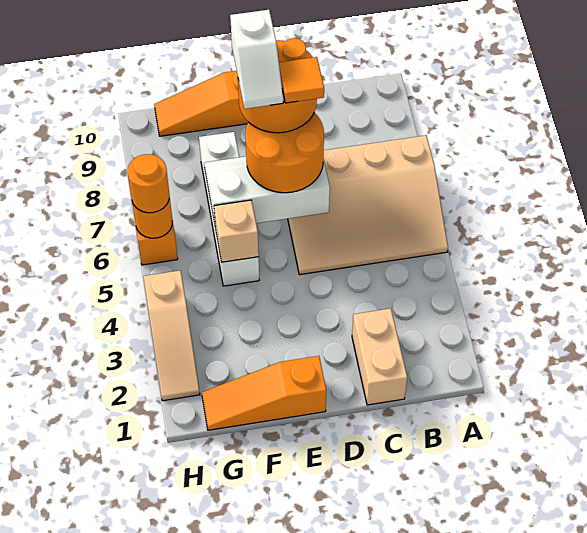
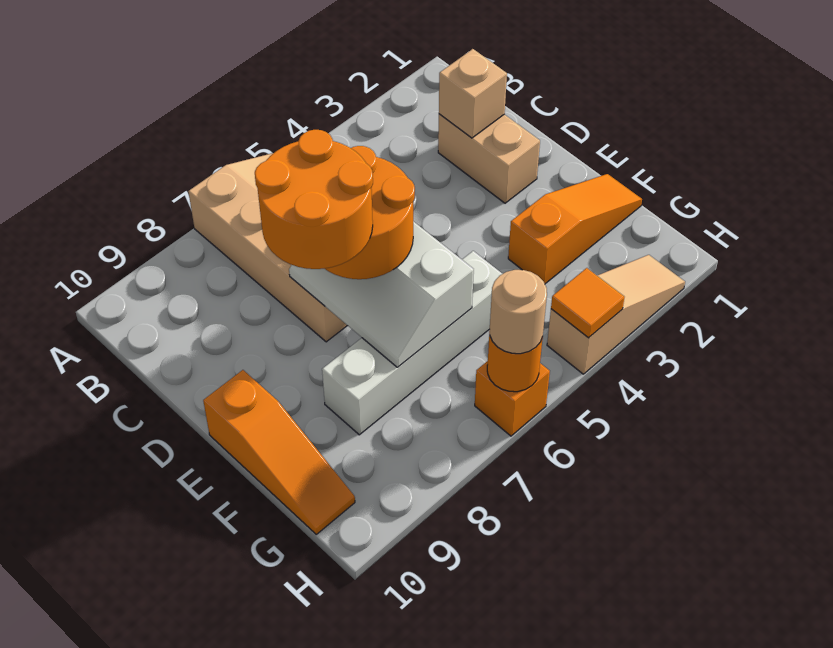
tan 1x2 brick [352,308,407,405] -> tan 1x2 brick turned to [438,114,540,203]
orange 1x1 tile [279,57,324,103] -> orange 1x1 tile moved to [551,268,624,338]
orange 1x3 slope [202,356,326,430] -> orange 1x3 slope turned to [508,174,642,284]
white 1x2 slope [230,10,283,109] -> none
tan 1x1 brick [214,200,259,262] -> tan 1x1 brick moved to [439,49,507,138]
orange 1x1 round brick [128,154,169,213] -> tan 1x1 round brick [490,270,547,354]

